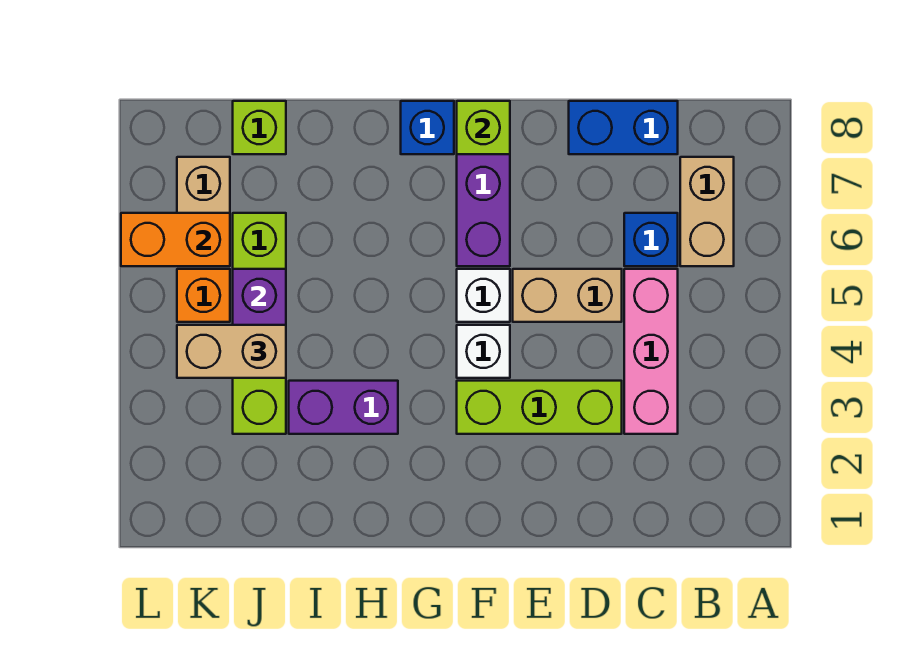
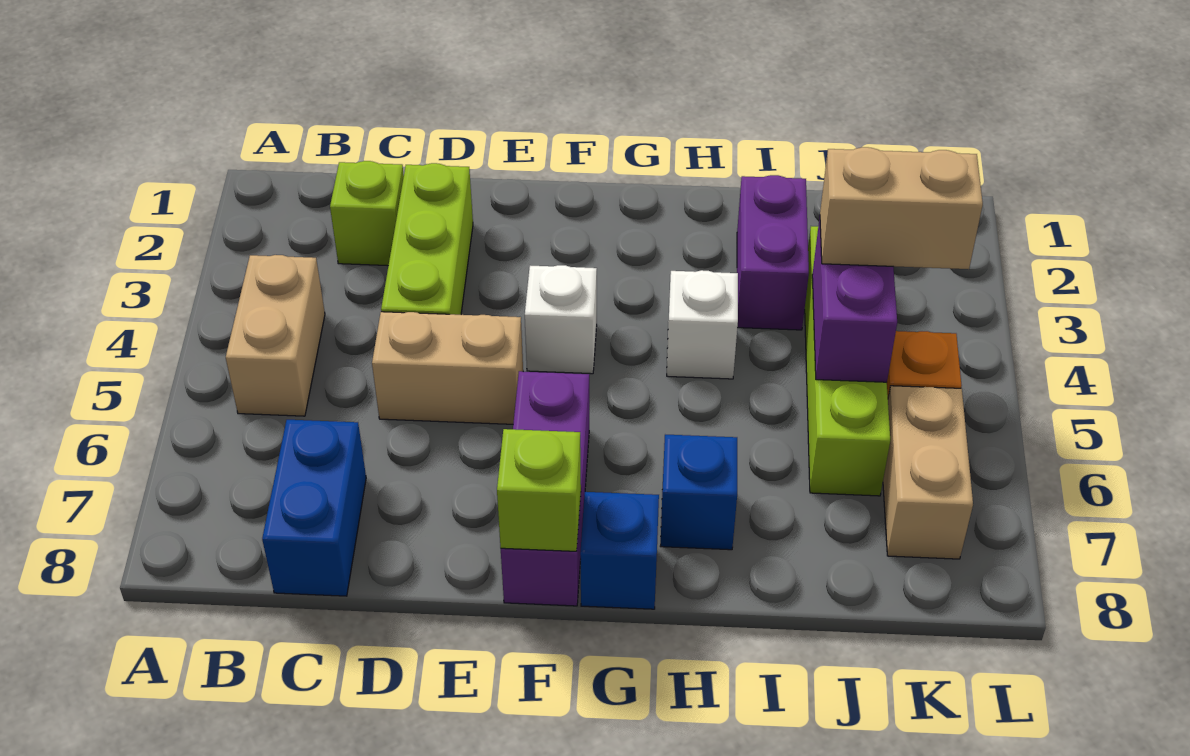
tan 1x2 brick [680,157,734,266] -> tan 1x2 brick moved to [226,255,325,416]
pink 1x3 brick [624,269,678,434] -> none
blue 1x1 brick [624,213,678,266] -> blue 1x1 brick moved to [661,435,737,550]
blue 1x2 brick [569,101,678,154] -> blue 1x2 brick turned to [262,420,366,596]
lime 1x3 brick [457,381,622,434] -> lime 1x3 brick turned to [381,163,473,315]
white 1x1 brick [457,269,510,322] -> white 1x1 brick moved to [667,270,738,379]
purple 1x2 brick [289,381,398,434] -> purple 1x2 brick turned to [737,175,809,330]
lime 1x1 brick [233,101,286,154] -> lime 1x1 brick moved to [330,161,404,266]
orange 1x2 brick [121,213,230,266] -> none

